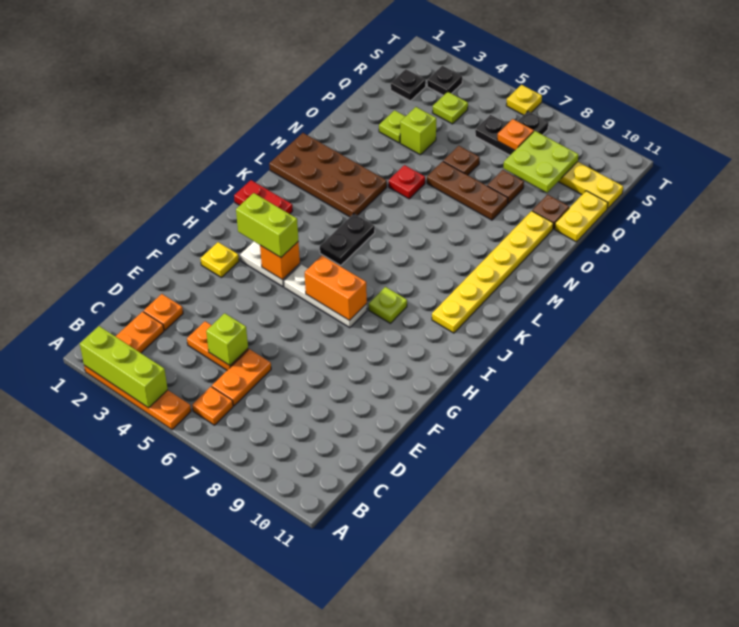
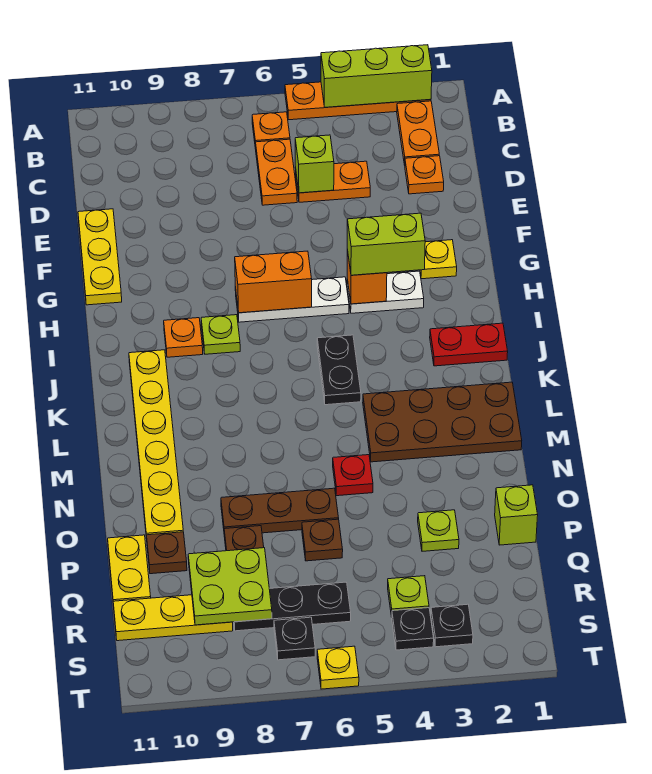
none -> yellow 1x3 plate [78,209,122,305]
lime 1x1 brick [400,107,436,155] -> lime 1x1 brick moved to [495,485,538,545]
black 1x1 plate [391,69,426,101] -> black 1x1 plate moved to [392,608,434,650]
orange 1x1 plate [497,119,534,150] -> orange 1x1 plate moved to [164,318,203,357]

